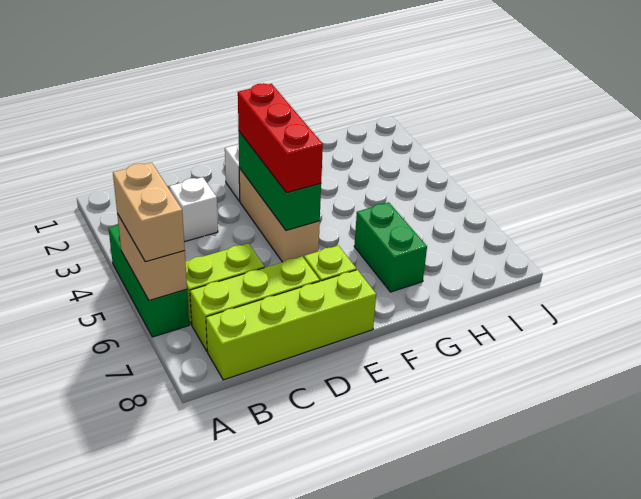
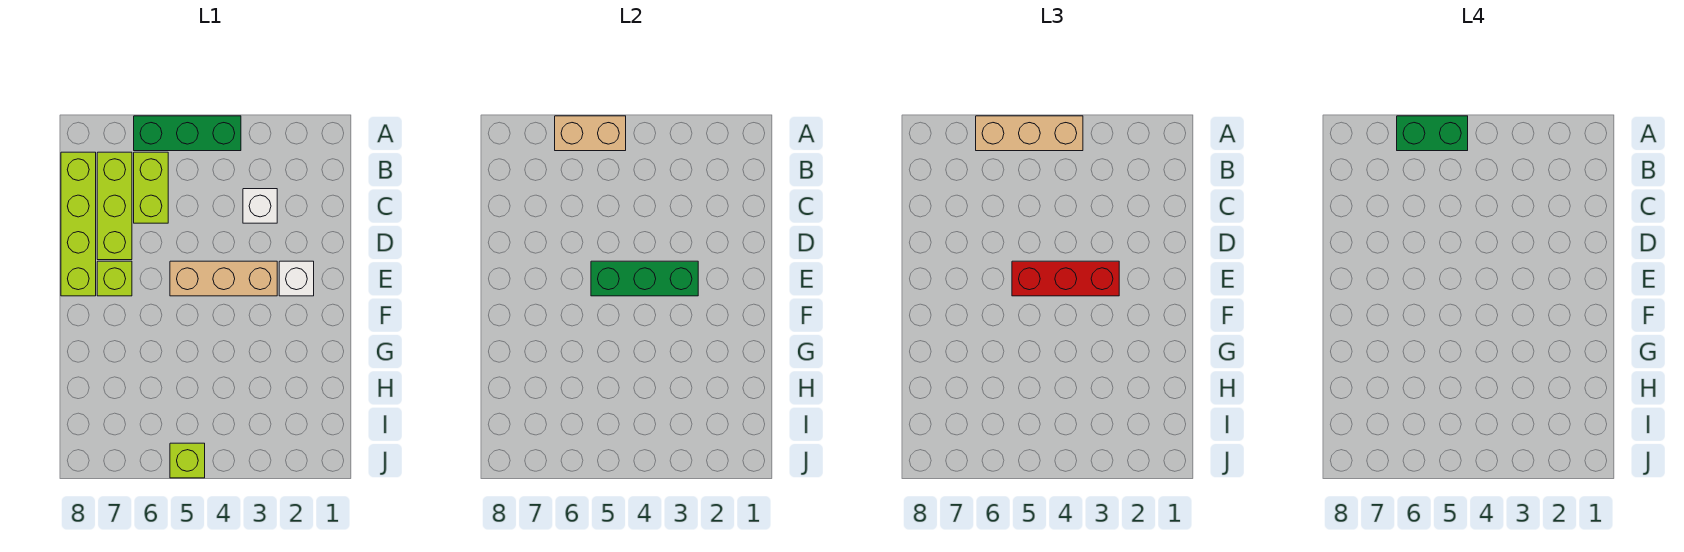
tan 1x2 brick [113,163,185,262] -> tan 1x3 brick [976,116,1083,151]
green 1x2 brick [354,202,427,292] -> green 1x2 brick moved to [1397,116,1468,151]
none -> lime 1x1 brick [170,443,205,478]

